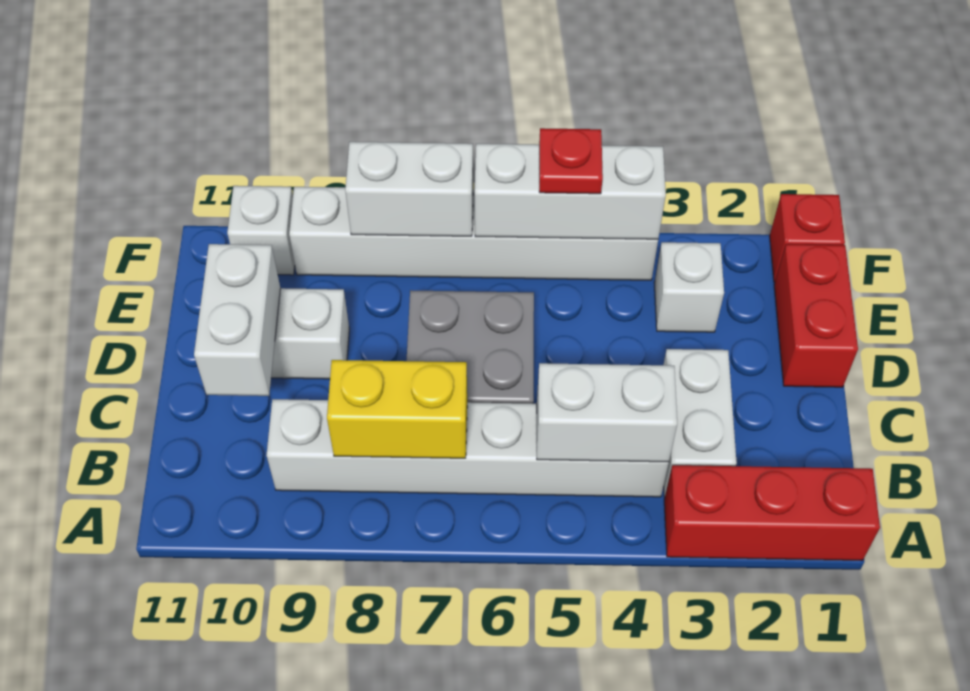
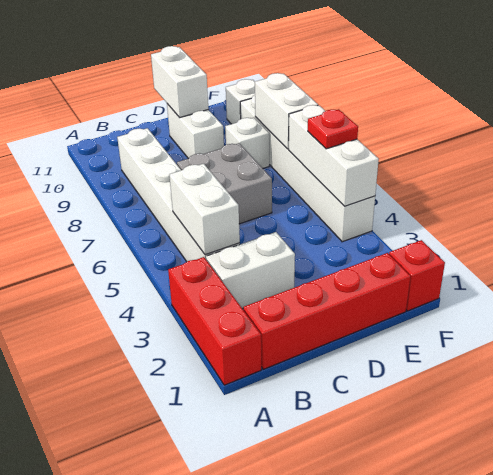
yellow 1x2 brick [327,360,467,458] -> none
white 1x2 brick [194,244,280,396] -> white 1x2 brick turned to [151,46,208,118]
red 1x2 brick [774,244,858,387] -> red 1x4 brick [243,253,411,369]
white 1x1 brick [655,242,724,332] -> white 1x1 brick moved to [225,118,269,168]

